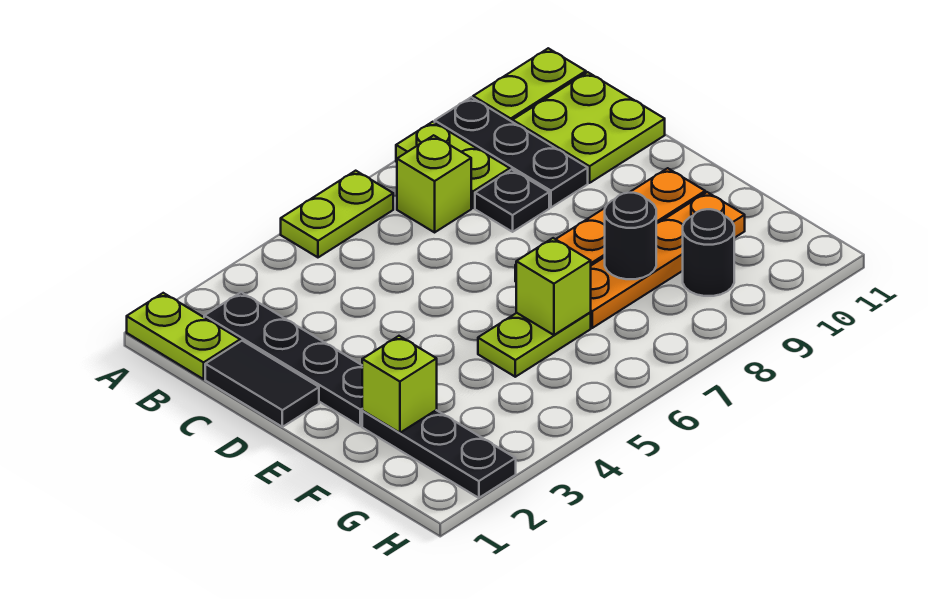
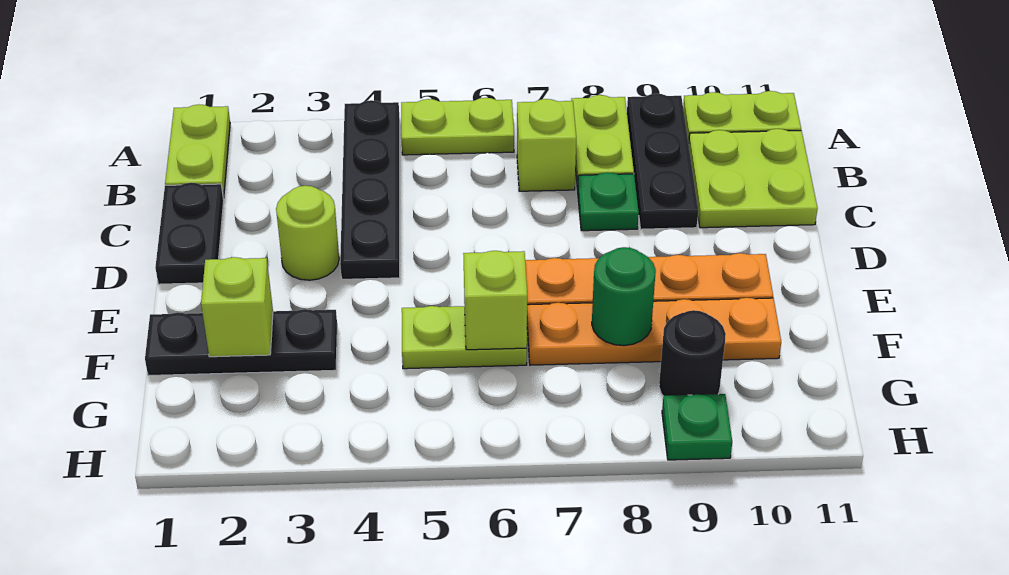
black 1x4 plate [204,292,363,426] -> black 1x4 plate moved to [340,100,400,279]
black 1x2 tile [205,341,319,427] -> black 1x2 plate [155,183,224,284]
black 1x1 plate [475,169,549,232] -> green 1x1 plate [577,172,639,231]
none -> lime 1x1 round brick [276,186,339,280]
black 1x3 plate [362,410,516,498] -> black 1x3 plate turned to [145,309,337,376]
black 1x1 round brick [605,193,656,279] -> green 1x1 round brick [592,247,656,346]
none -> green 1x1 plate [662,394,732,460]

